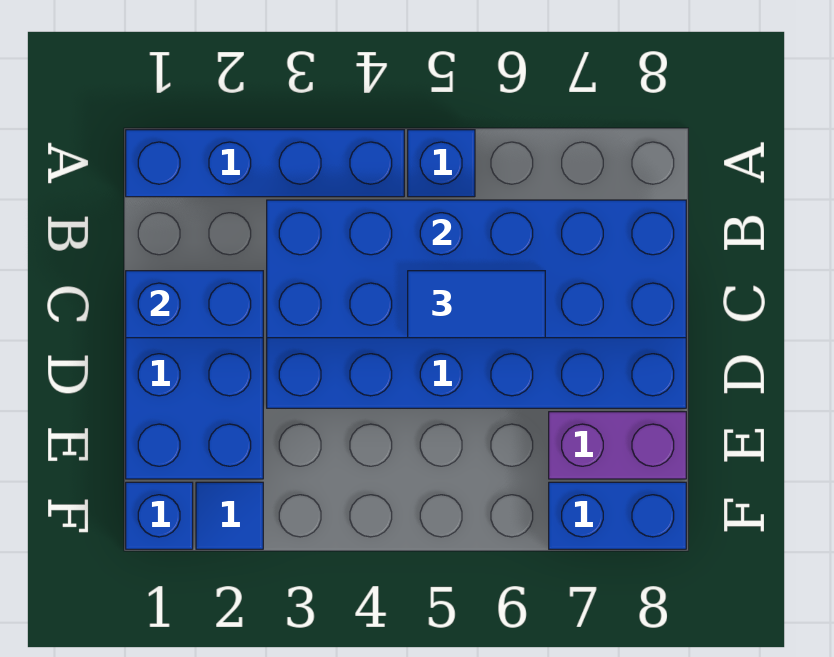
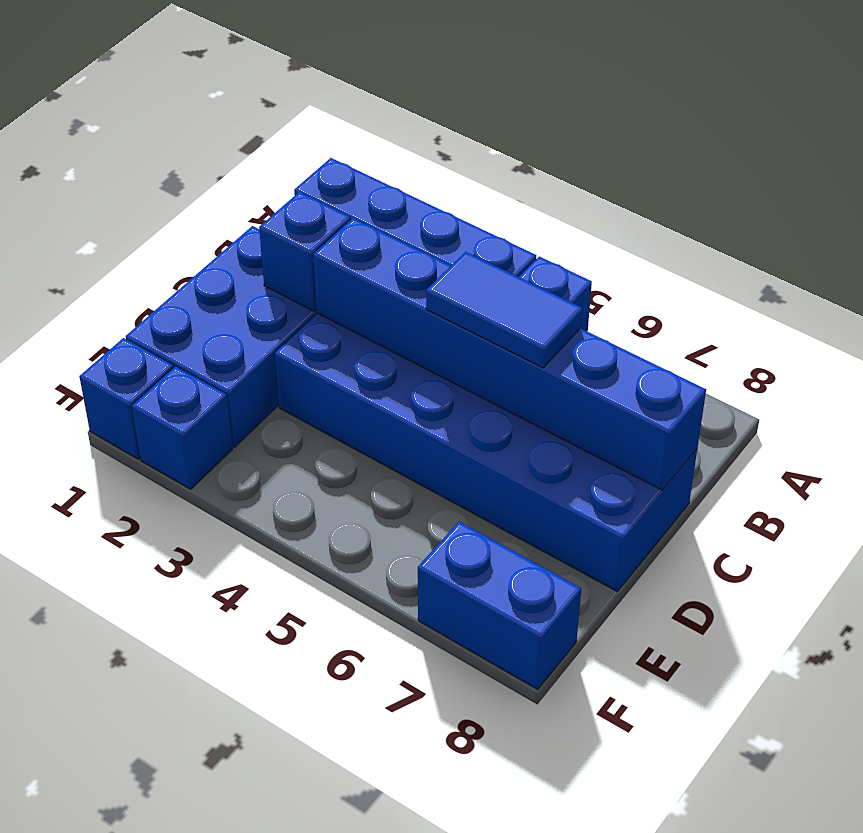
blue 2x6 brick [267,200,686,338] -> blue 1x6 brick [313,218,706,490]
blue 1x2 brick [126,271,263,338] -> blue 1x1 brick [259,192,351,311]
purple 1x2 brick [549,412,686,479] -> none
blue 1x1 tile [196,482,263,549] -> blue 1x1 brick [132,367,233,489]

